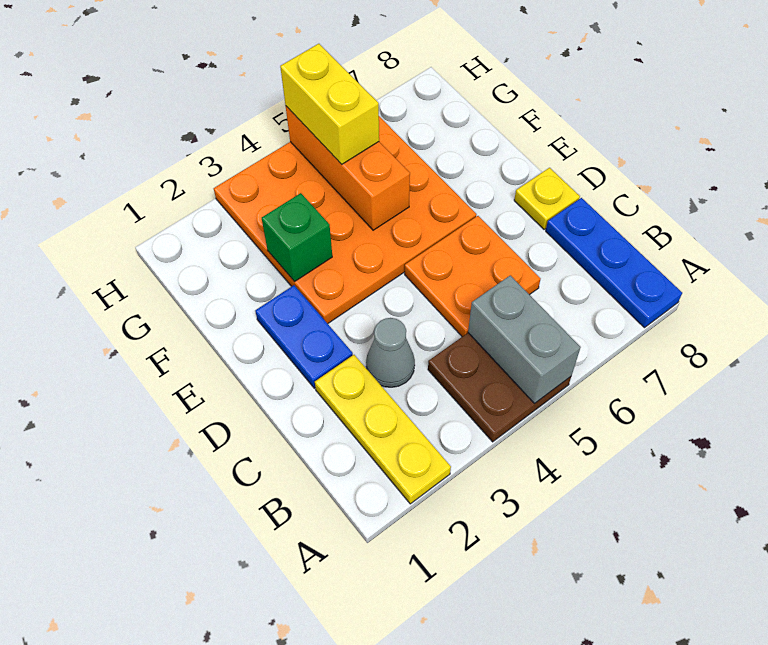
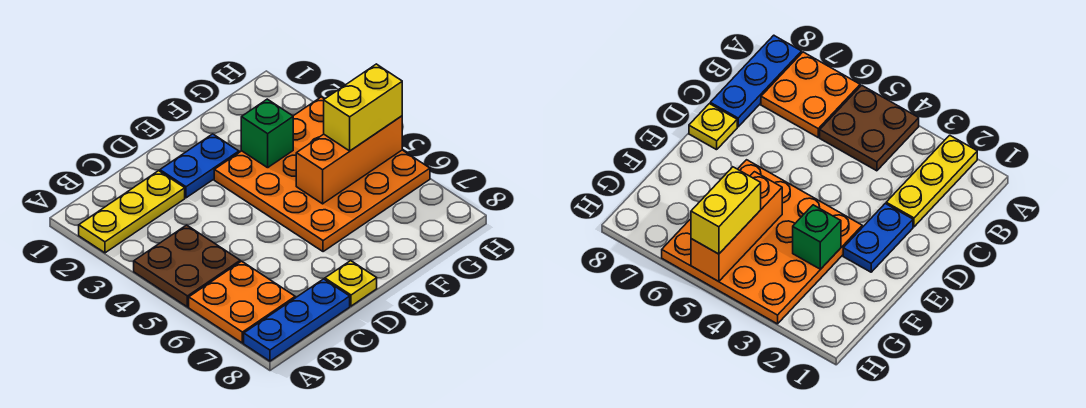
grey 1x2 brick [468,275,580,403] -> none
grey 1x1 cone [366,318,415,387] -> none
orange 2x2 plate [405,216,541,337] -> orange 2x2 plate moved to [189,261,295,343]

